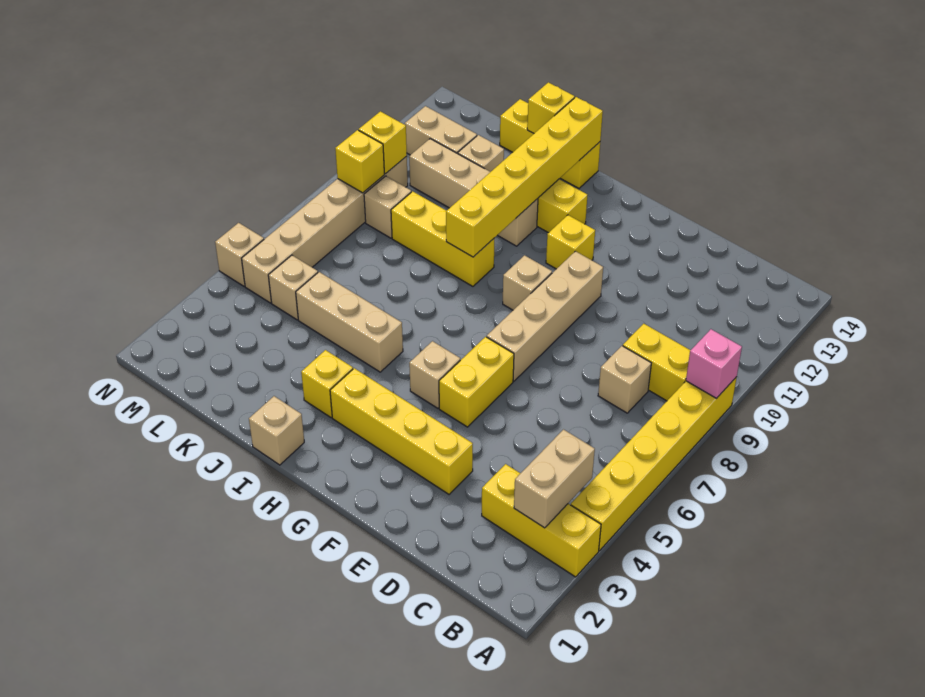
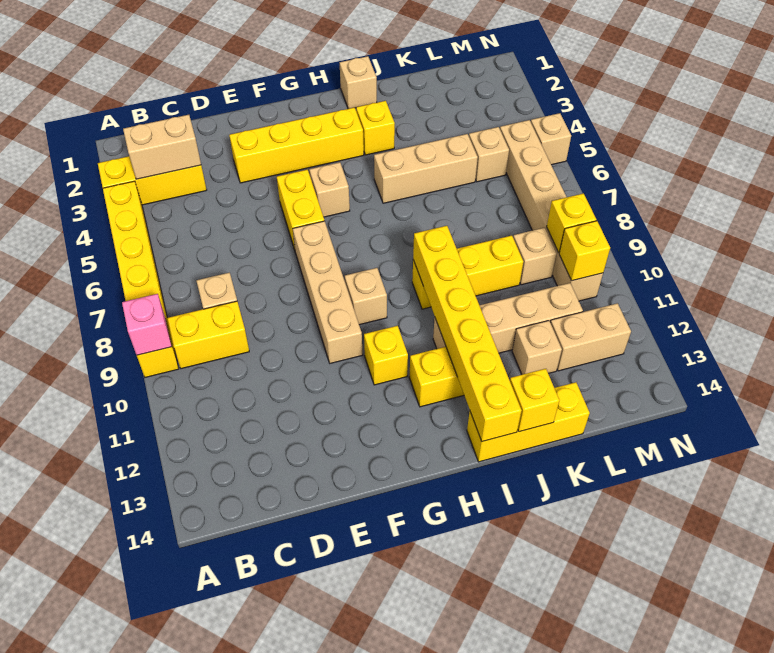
tan 1x2 brick [514,430,595,528] -> tan 1x2 brick turned to [123,115,201,179]

